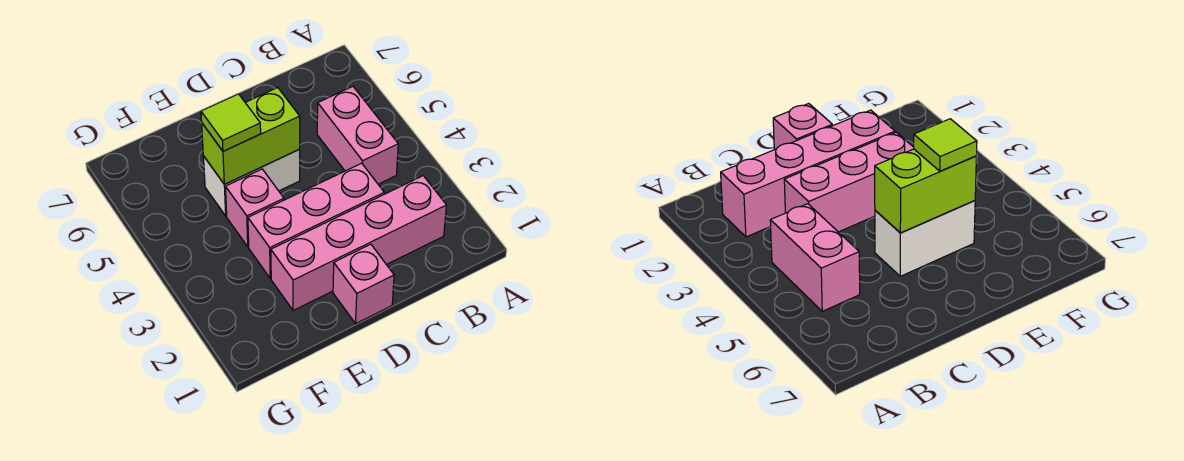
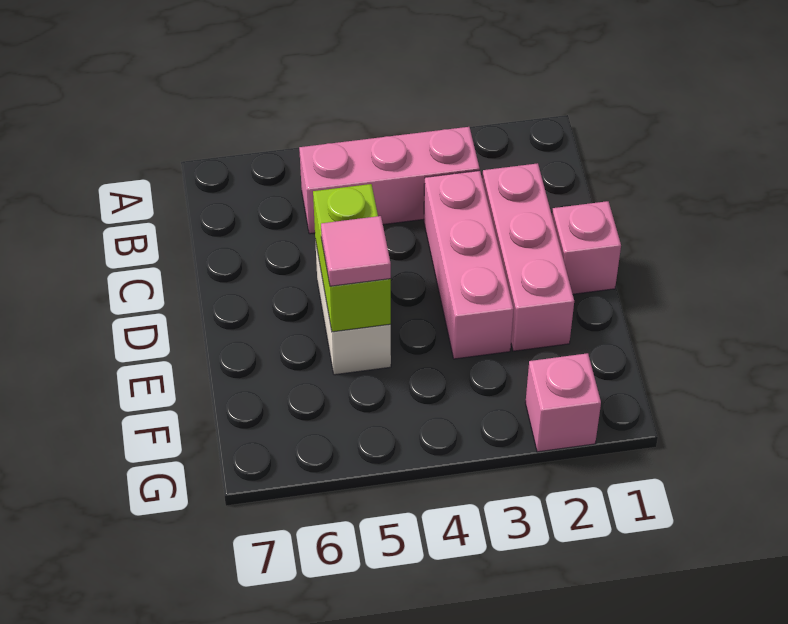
pink 1x4 brick [271,176,447,311] -> pink 1x3 brick [482,163,574,351]
pink 1x2 brick [317,87,398,184] -> pink 1x3 brick [299,127,480,234]
pink 1x1 brick [225,169,284,247] -> pink 1x1 brick moved to [525,353,601,452]
lime 1x1 tile [201,94,261,151] -> pink 1x1 tile [321,216,391,286]

